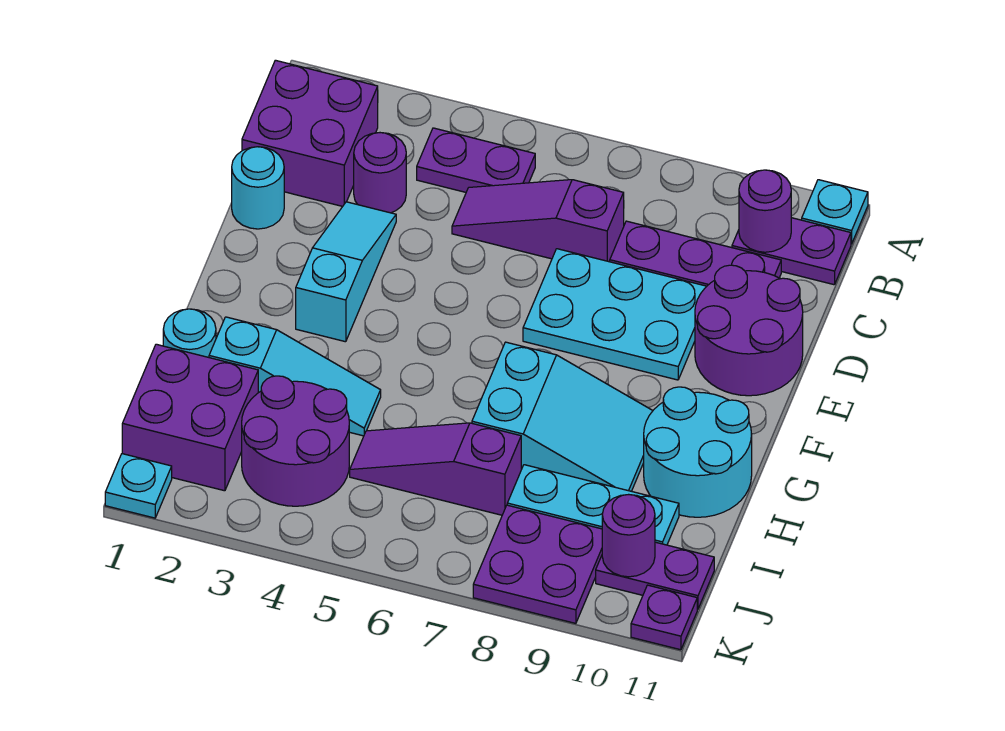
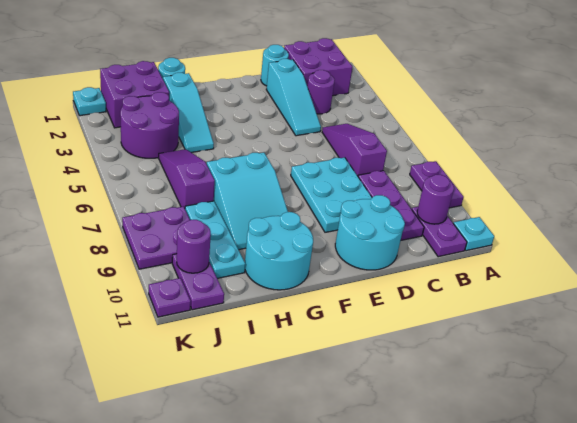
purple 1x2 plate [417,128,535,192] -> purple 1x2 plate moved to [410,161,464,208]
cyan 1x3 slope [296,202,396,342] -> cyan 1x3 slope turned to [266,59,321,136]
purple 2x2 round brick [695,265,803,396] -> cyan 2x2 round brick [335,195,405,270]

